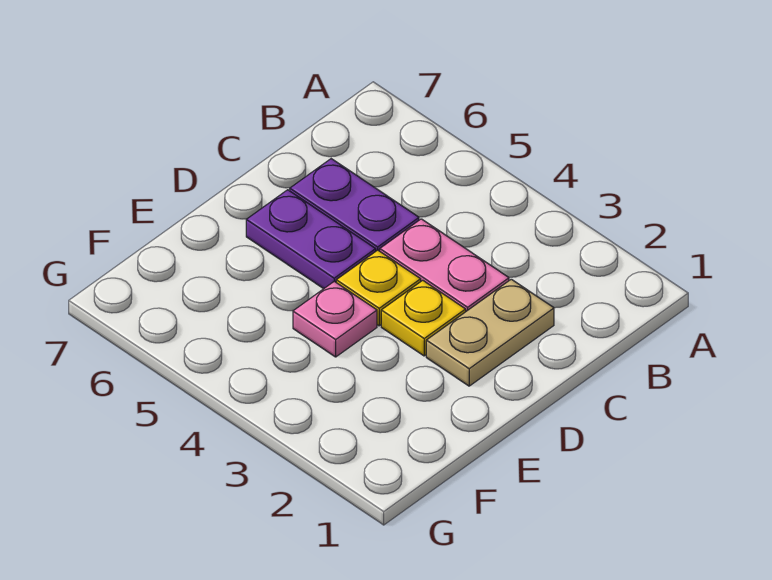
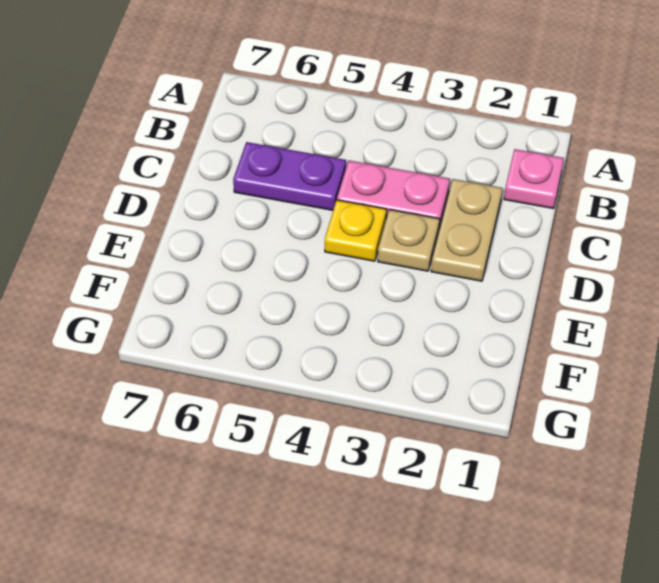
yellow 1x1 plate [381,280,466,356] -> tan 1x1 plate [378,210,440,271]
purple 1x2 plate [246,190,376,289] -> none
pink 1x1 plate [293,281,377,357] -> pink 1x1 plate moved to [504,149,564,209]

